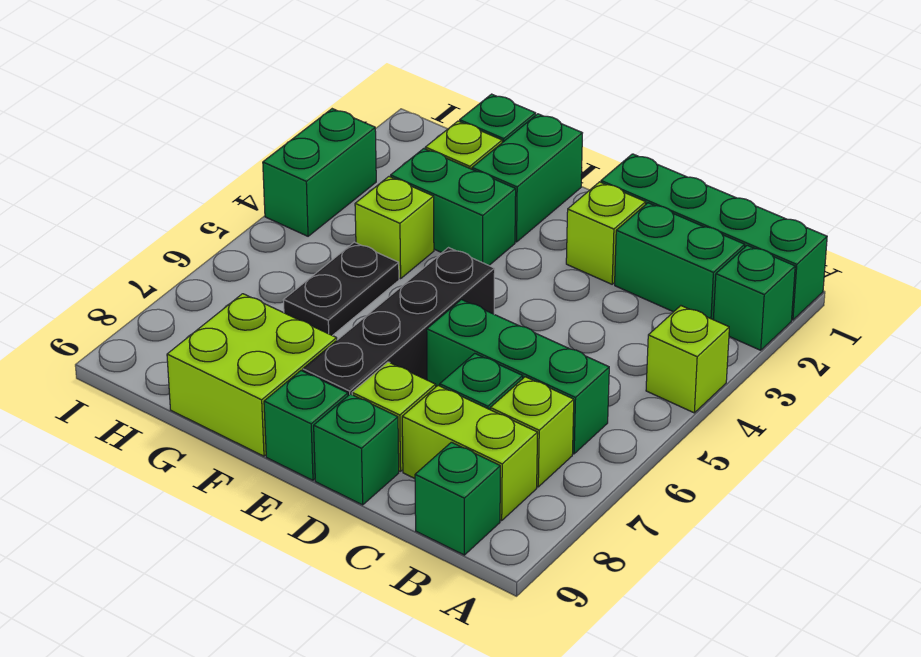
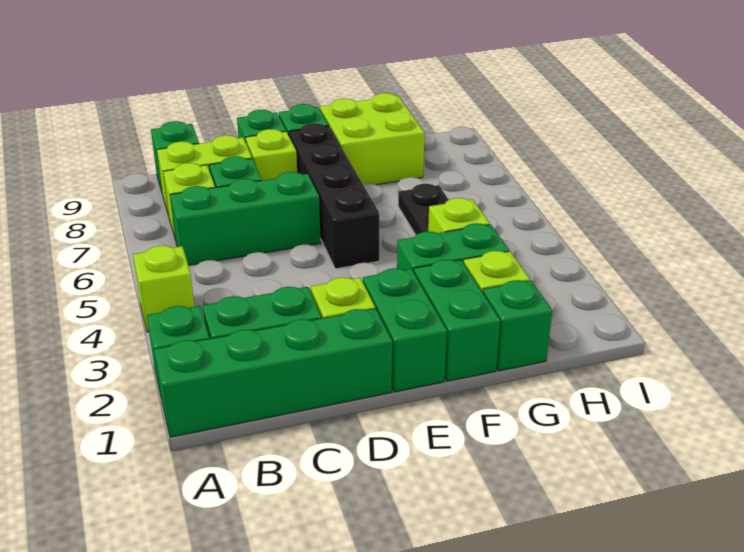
green 1x2 brick [263,109,376,236] -> green 1x2 brick moved to [363,268,447,392]

